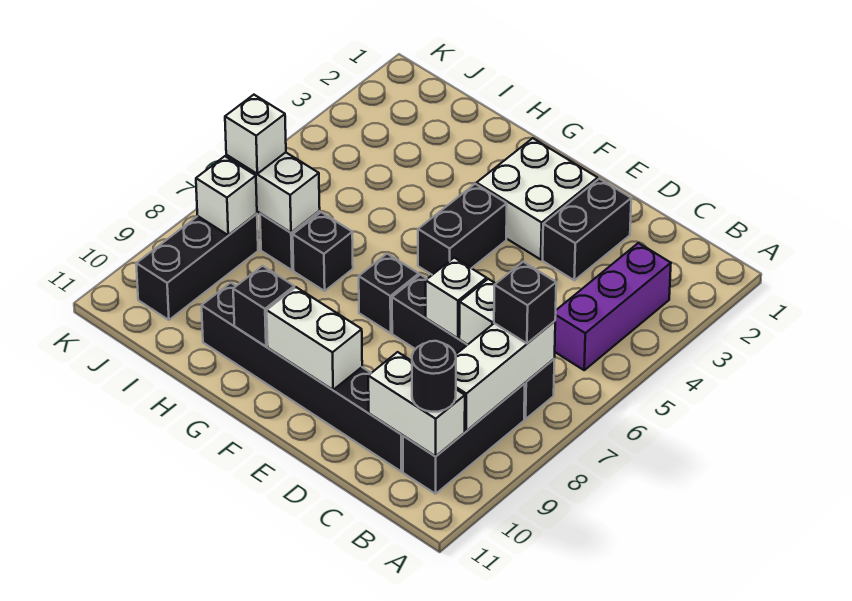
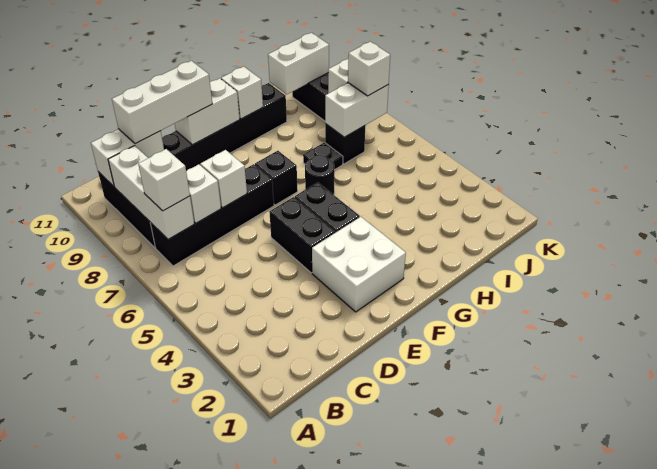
purple 1x3 brick [555,243,671,370] -> none
black 1x1 brick [494,262,556,343] -> white 1x1 brick [138,149,190,211]
black 1x1 round brick [412,341,456,412] -> black 1x1 round brick moved to [305,155,334,195]
none -> white 1x3 brick [112,61,212,144]
black 1x2 brick [543,179,631,280] -> black 1x2 brick moved to [269,197,335,273]
black 1x1 brick [233,266,294,346] -> white 1x1 brick [221,66,263,119]
black 1x1 brick [293,212,353,291] -> black 1x1 plate [303,142,343,170]
none -> white 1x2 brick [268,33,329,94]

